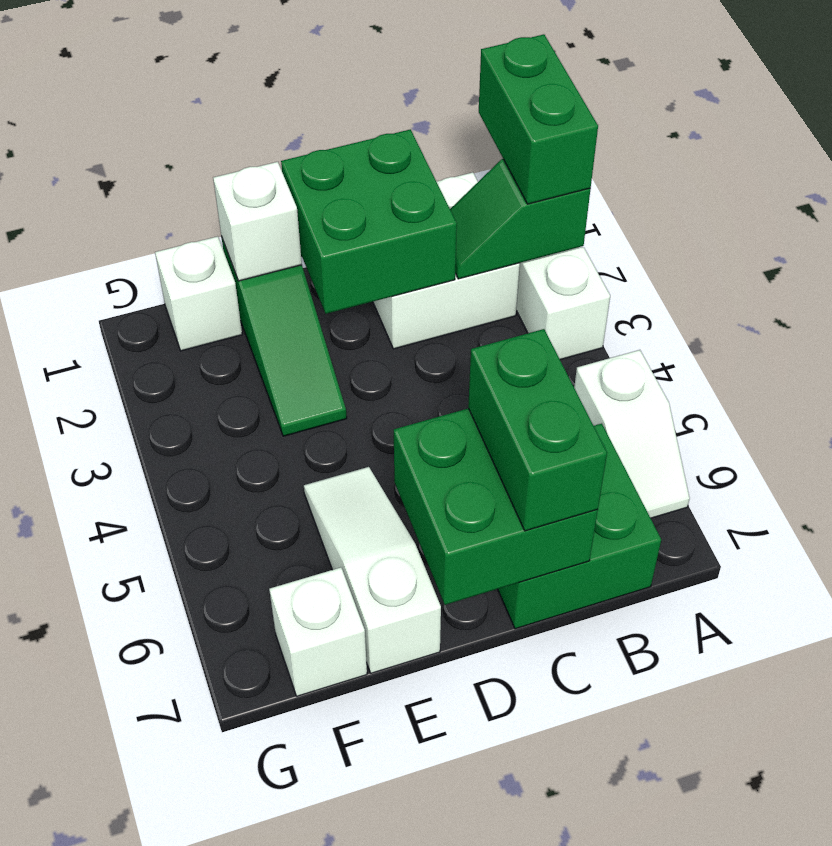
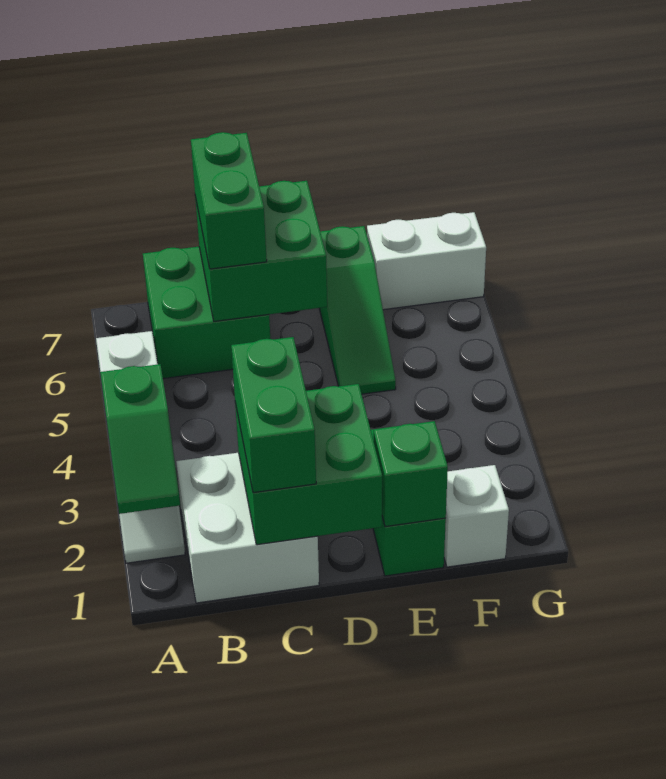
green 1x2 brick [479,34,598,204] -> green 1x2 brick moved to [231,337,316,493]
green 1x2 slope [450,159,590,279] -> green 1x2 slope turned to [100,364,180,514]
white 1x1 brick [213,162,302,281] -> green 1x1 brick [374,421,448,527]
white 1x3 slope [304,467,441,673] -> green 1x3 slope [319,226,396,394]
white 1x1 brick [269,568,367,696] -> white 1x2 brick [367,212,486,310]

